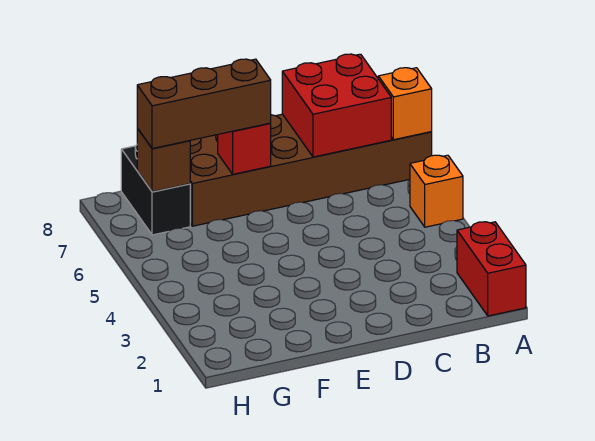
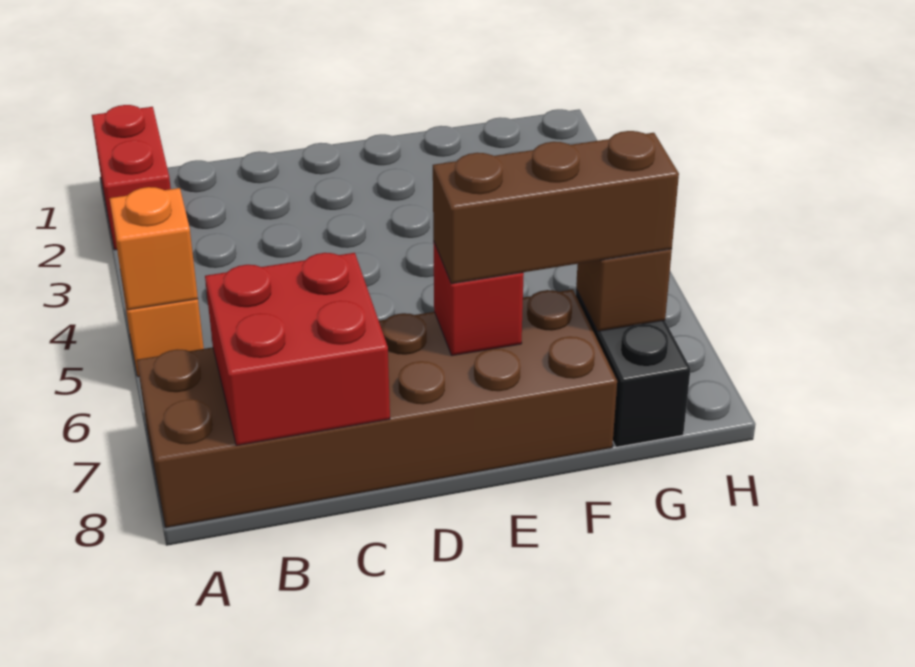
orange 1x1 brick [378,68,432,140] -> orange 1x1 brick moved to [109,187,198,310]

